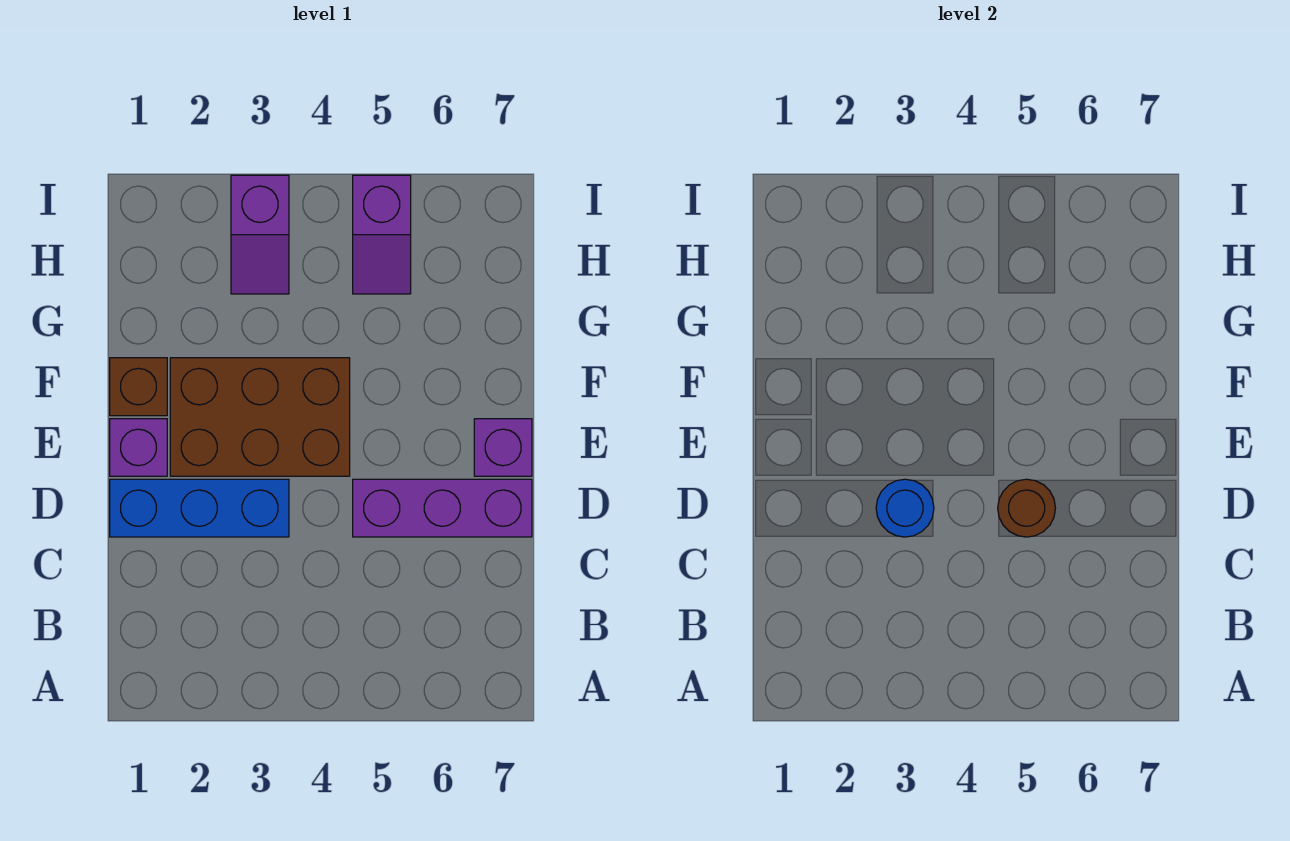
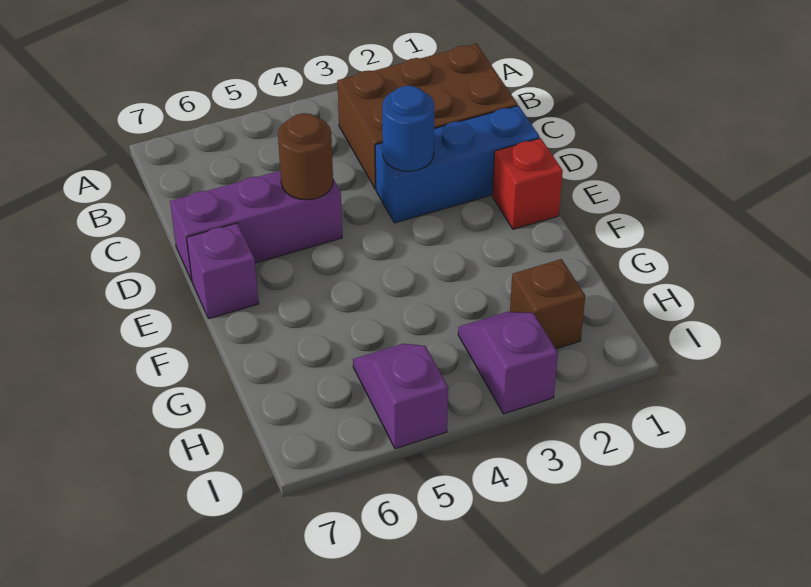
purple 1x1 brick [110,419,167,476] -> red 1x1 brick [492,138,563,229]
brown 2x3 brick [170,358,350,476] -> brown 2x3 brick moved to [337,44,518,189]
brown 1x1 brick [110,358,167,416] -> brown 1x1 brick moved to [510,259,585,349]

